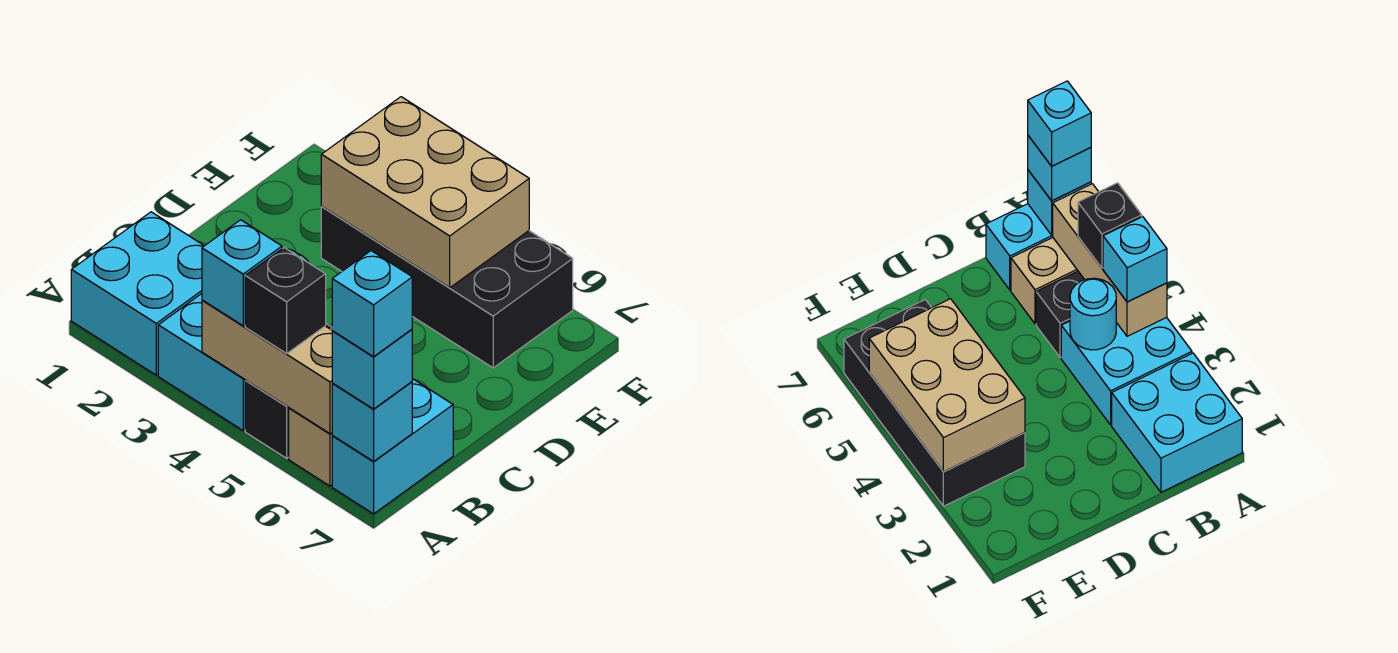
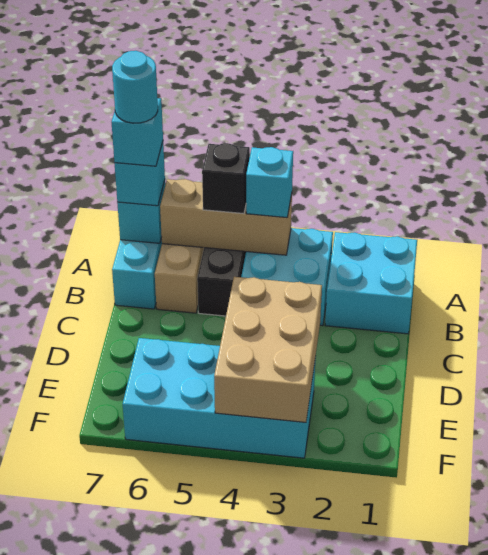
cyan 1x1 round brick [1070,278,1116,350] -> cyan 1x1 round brick moved to [112,51,158,123]
black 2x4 brick [321,207,573,368] -> cyan 2x4 brick [123,338,316,458]
tan 2x3 brick [321,97,529,288] -> tan 2x3 brick turned to [214,277,322,422]

